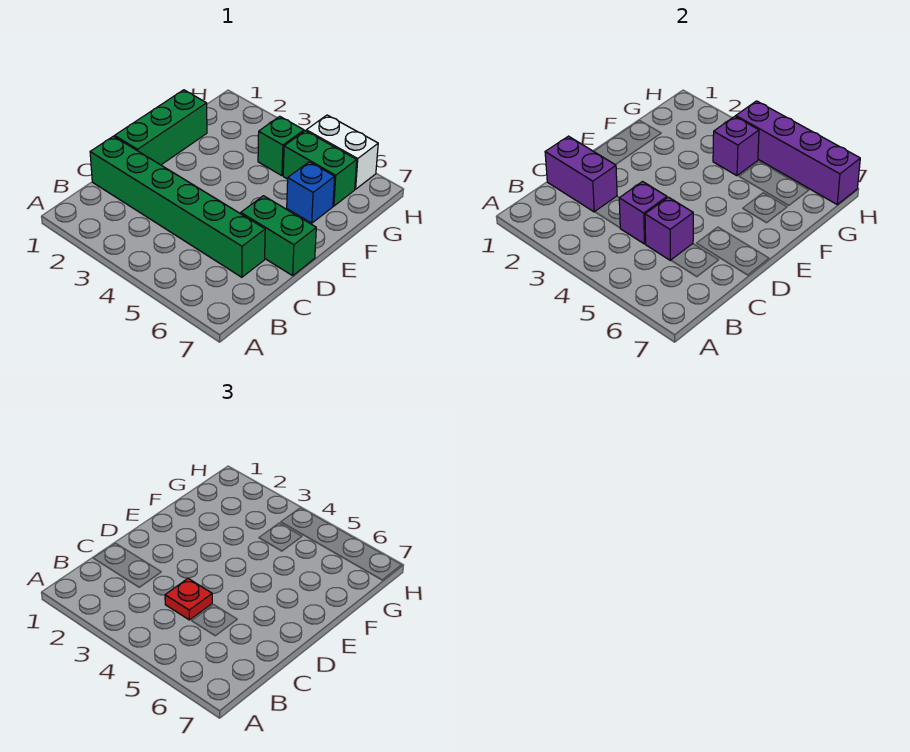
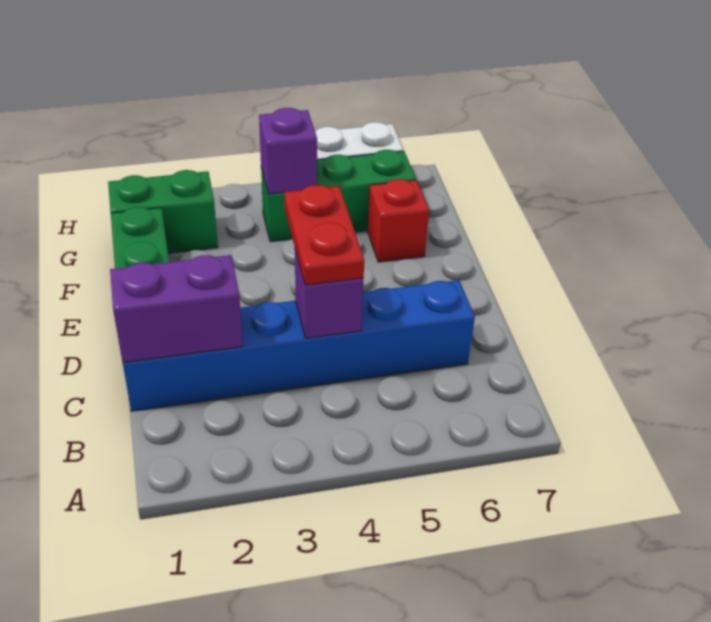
green 1x6 brick [90,136,265,277] -> blue 1x6 brick [123,280,475,411]
red 1x1 plate [165,579,212,620] -> red 1x2 plate [284,185,364,285]
purple 1x1 brick [645,197,693,260] -> none
green 1x2 brick [241,196,316,276] -> green 1x2 brick moved to [108,170,218,253]
blue 1x1 brick [287,162,335,223] -> red 1x1 brick [368,179,429,262]
purple 1x4 brick [736,101,860,204] -> none

